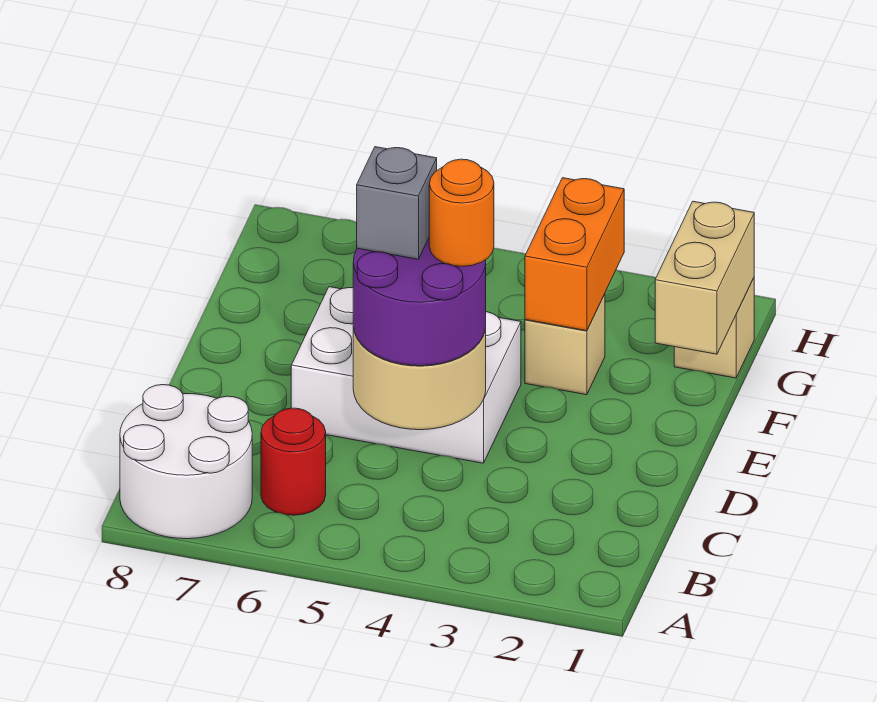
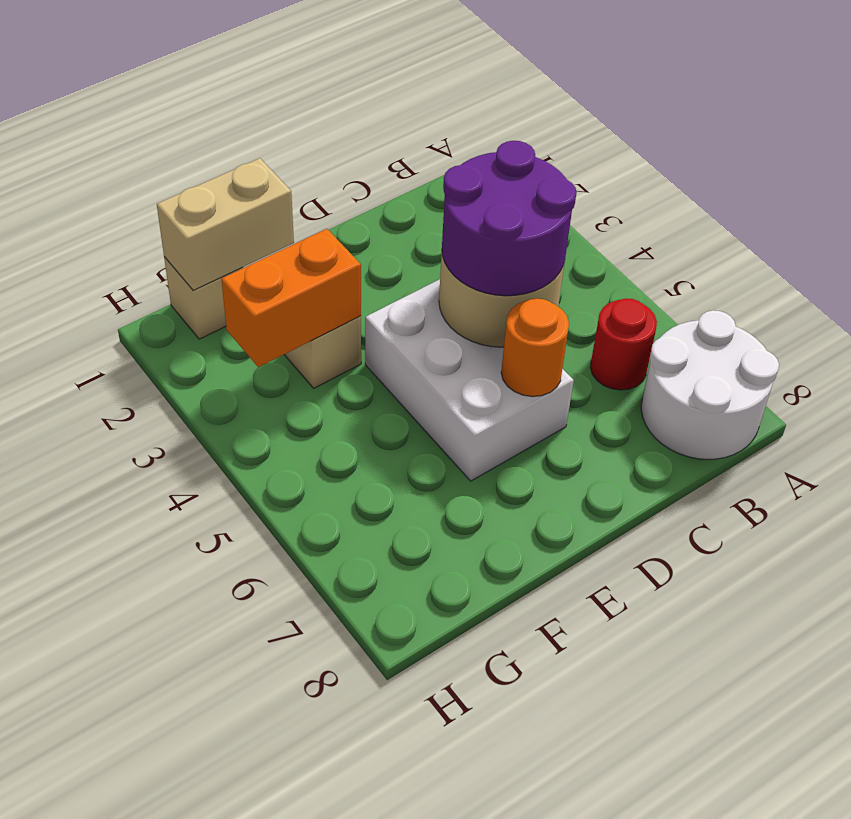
orange 1x1 round brick [429,159,494,266] -> orange 1x1 round brick moved to [501,299,569,397]
grey 1x1 brick [357,147,437,259] -> none

